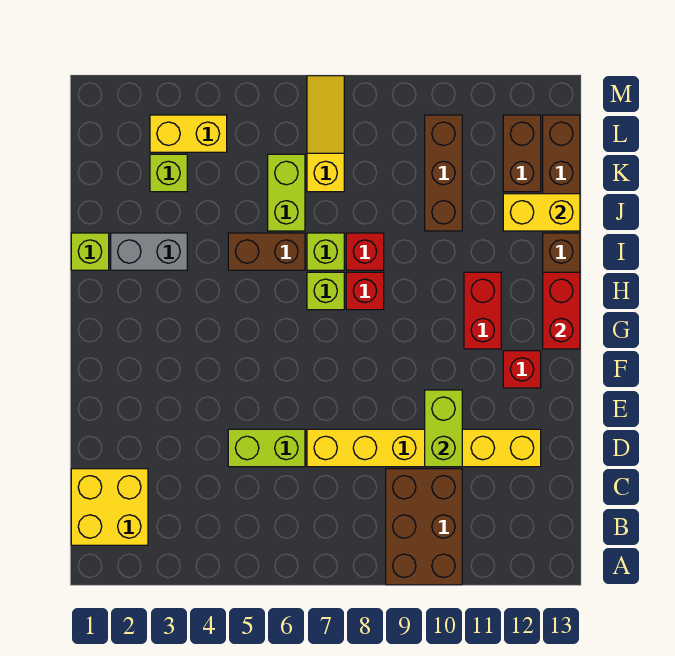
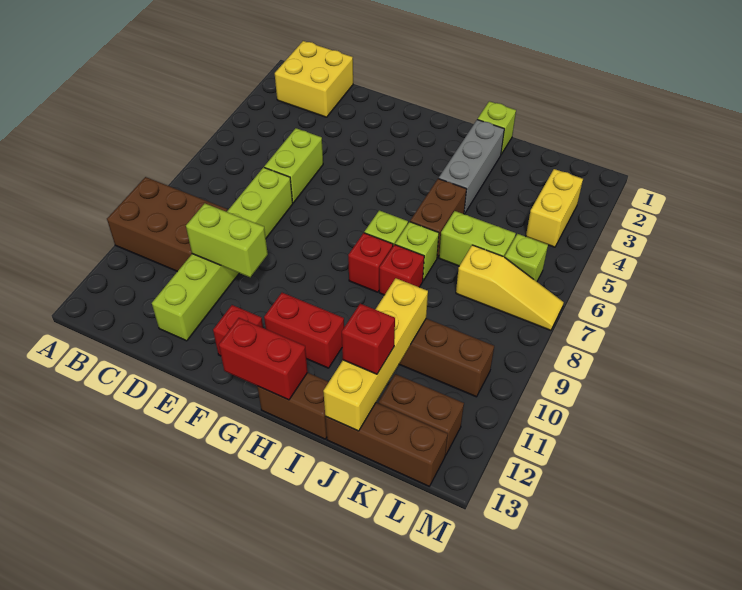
yellow 1x6 brick [307,429,541,467] -> lime 1x6 brick [152,167,293,341]
grey 1x2 brick [111,233,187,270] -> grey 1x3 brick [439,120,504,214]
yellow 1x2 brick [503,194,580,231] -> yellow 1x4 brick [323,278,428,431]
none -> red 1x1 brick [342,304,395,374]
lime 1x1 brick [150,154,187,192] -> lime 1x1 brick moved to [505,234,548,282]

